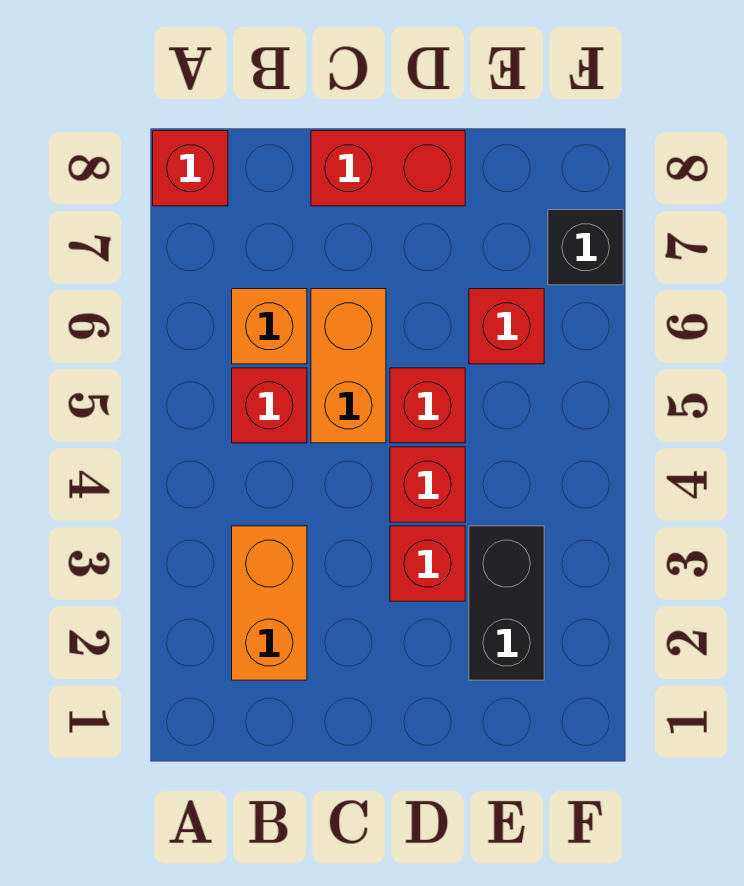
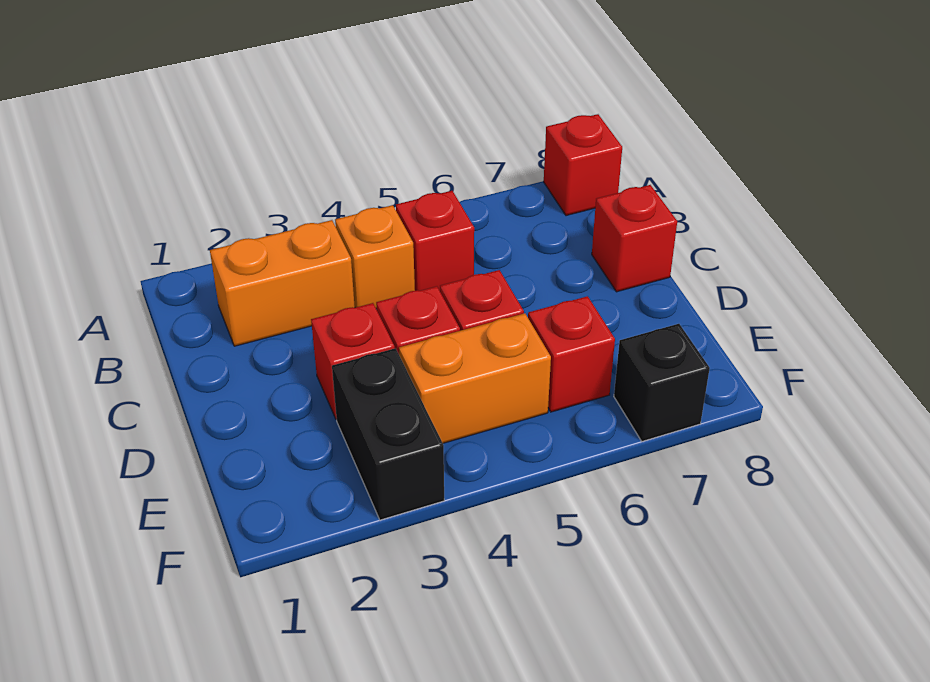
orange 1x1 brick [232,289,307,364] -> orange 1x1 brick moved to [335,205,415,309]
orange 1x2 brick [311,289,386,443] -> orange 1x2 brick moved to [399,313,551,443]
red 1x2 brick [311,131,465,206] -> red 1x1 brick [592,185,677,292]
black 1x2 brick [469,526,544,680] -> black 1x2 brick turned to [332,348,444,520]

